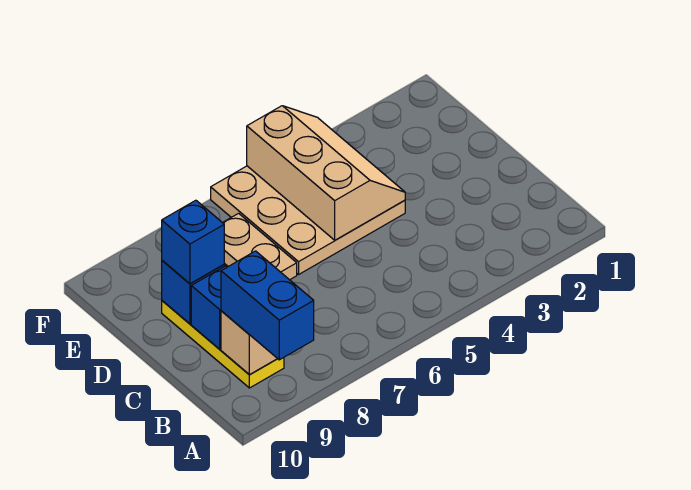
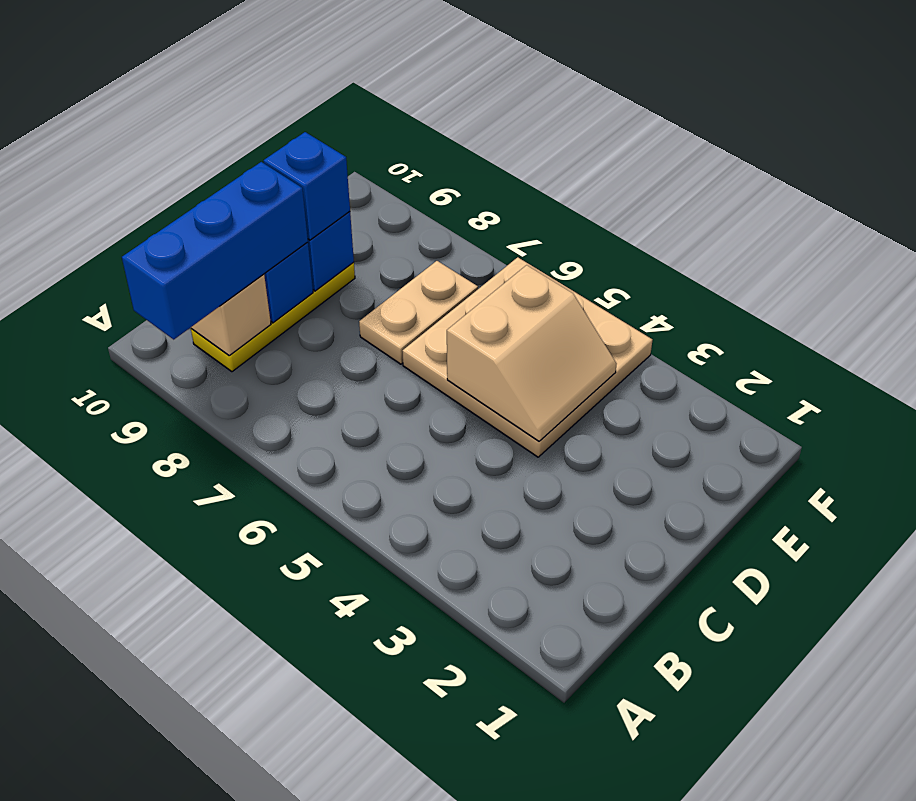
blue 1x2 brick [221,251,314,360] -> blue 1x3 brick [122,162,308,339]
tan 2x3 slope [247,106,405,240] -> tan 2x2 slope [447,265,617,441]

